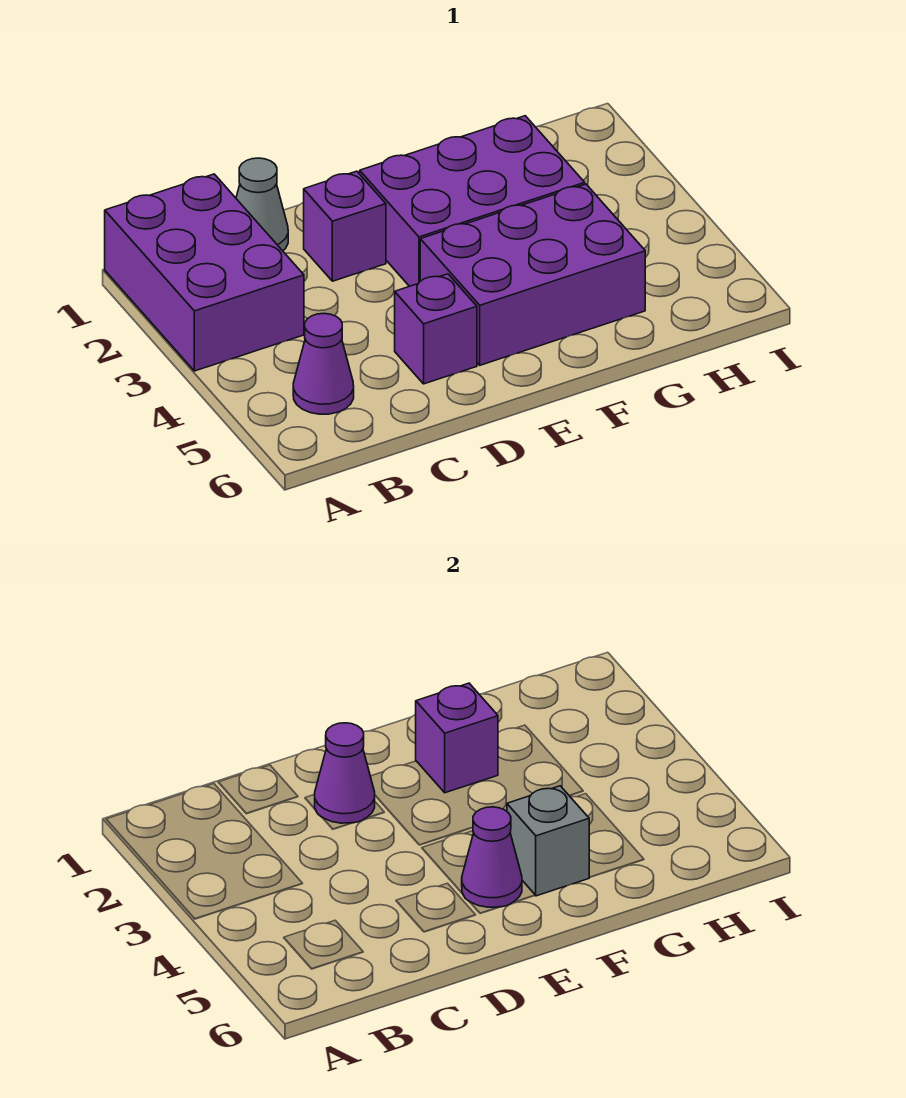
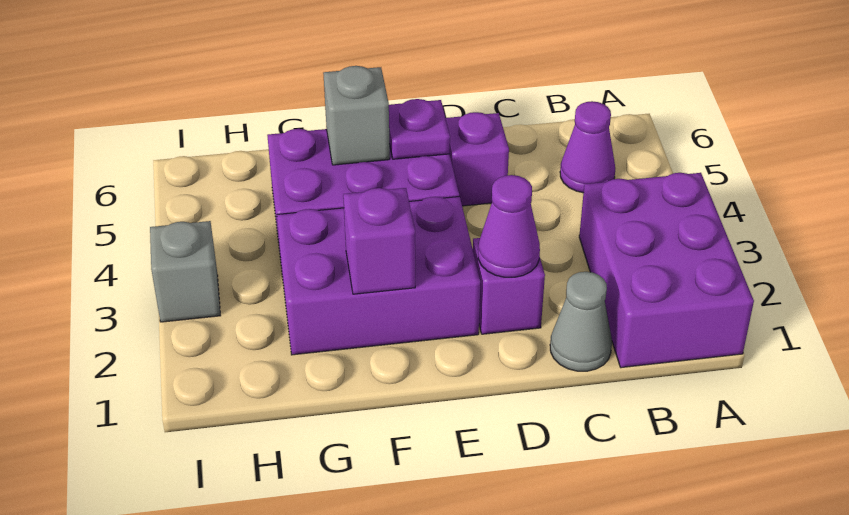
purple 1x1 cone [462,807,522,907] -> purple 1x1 plate [389,99,450,159]
none -> grey 1x1 brick [150,221,220,322]

